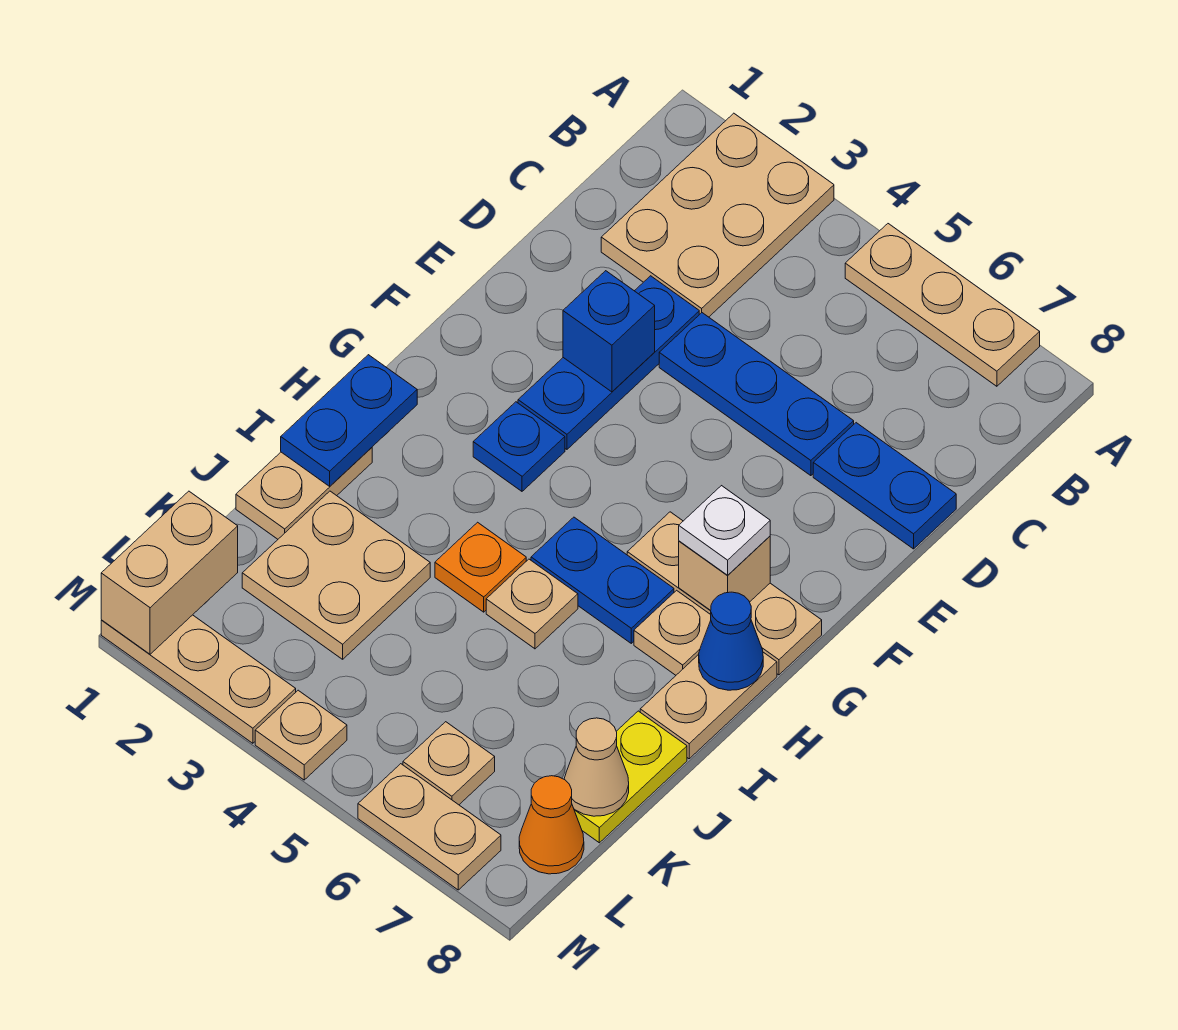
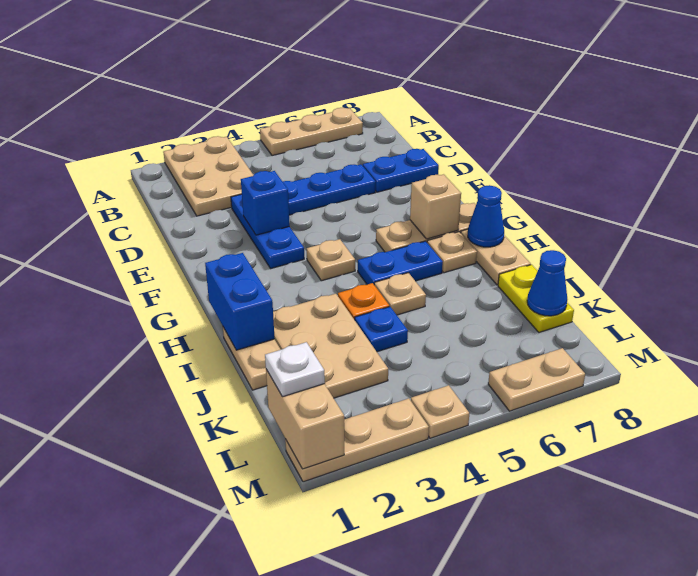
blue 1x1 plate [473,402,565,491] -> blue 1x1 plate moved to [355,307,408,352]
white 1x1 plate [679,486,770,575] -> white 1x1 plate moved to [265,342,325,397]
blue 1x2 plate [281,355,417,486] -> blue 1x2 brick [205,253,275,350]
tan 2x2 plate [242,491,430,659] -> tan 2x3 plate [273,294,388,398]
tan 1x1 cone [564,718,629,816] -> blue 1x1 cone [527,250,567,316]
tan 1x1 plate [403,722,495,805] -> tan 1x1 plate moved to [307,239,355,281]
orange 1x1 cone [519,776,584,874] -> none

